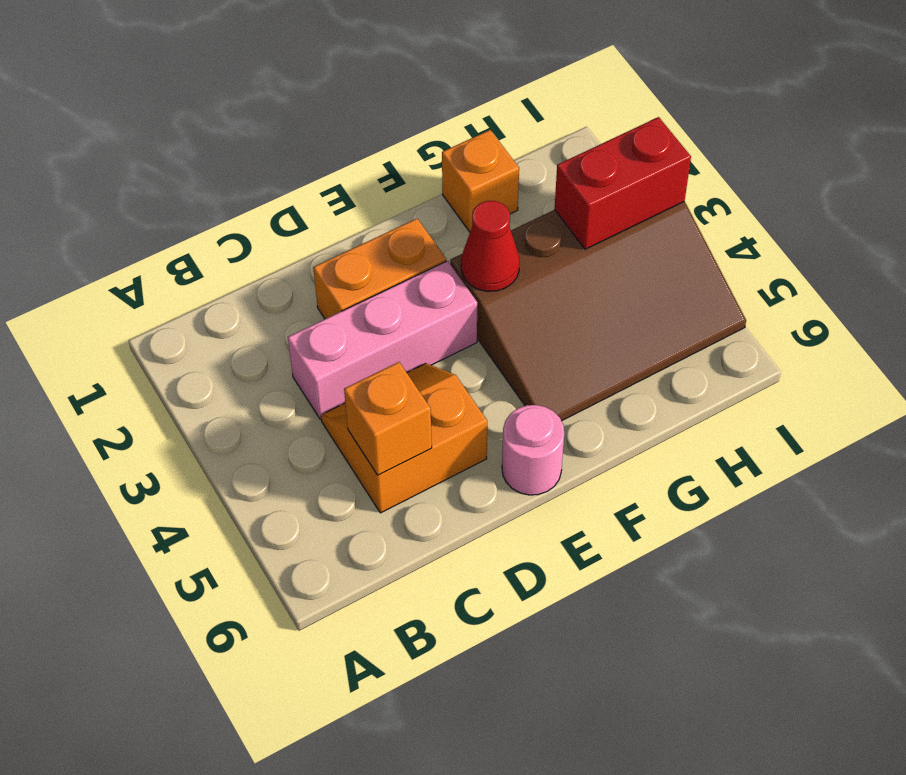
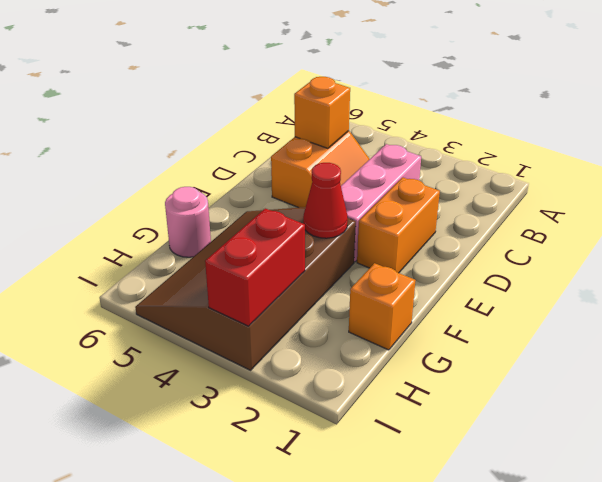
pink 1x1 round brick [502,405,564,495] -> pink 1x1 round brick moved to [165,187,211,257]

